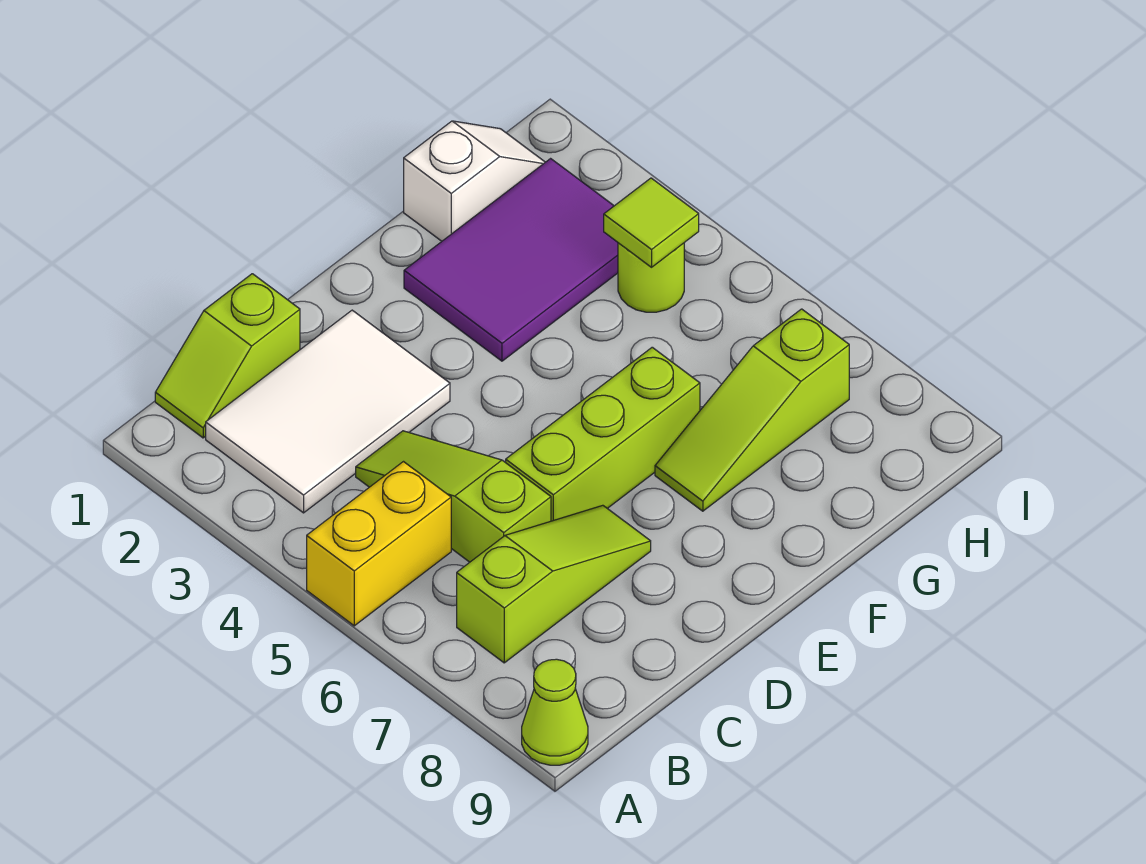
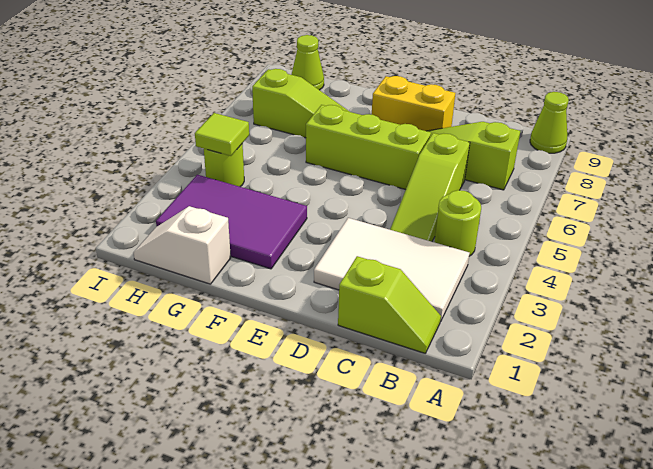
yellow 1x2 brick [307,462,451,626] -> yellow 1x2 brick moved to [372,76,456,131]
none -> lime 1x1 round brick [434,190,481,256]
none -> lime 1x1 cone [291,35,324,90]

